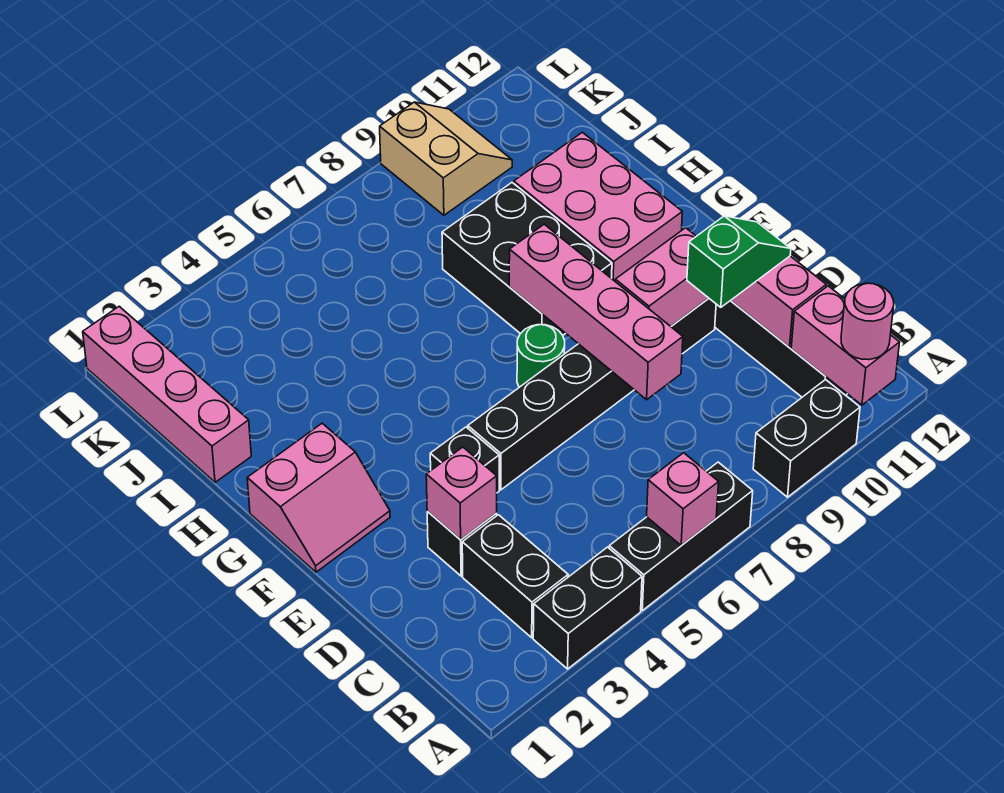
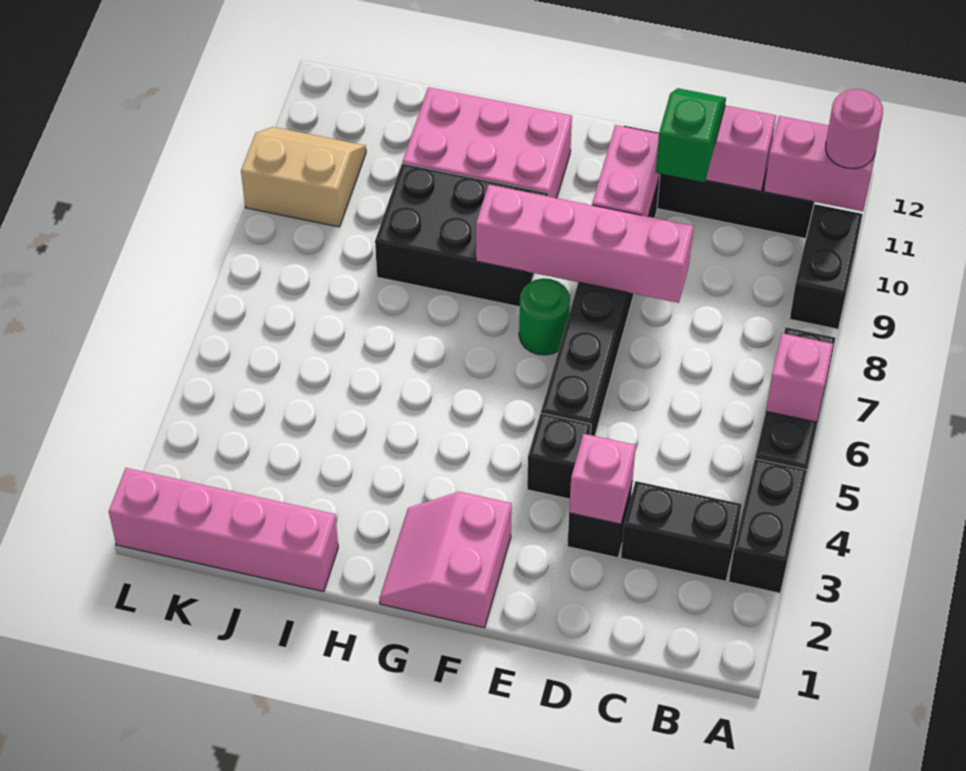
pink 2x2 slope [247,423,390,572] -> pink 2x2 slope turned to [379,492,512,628]

